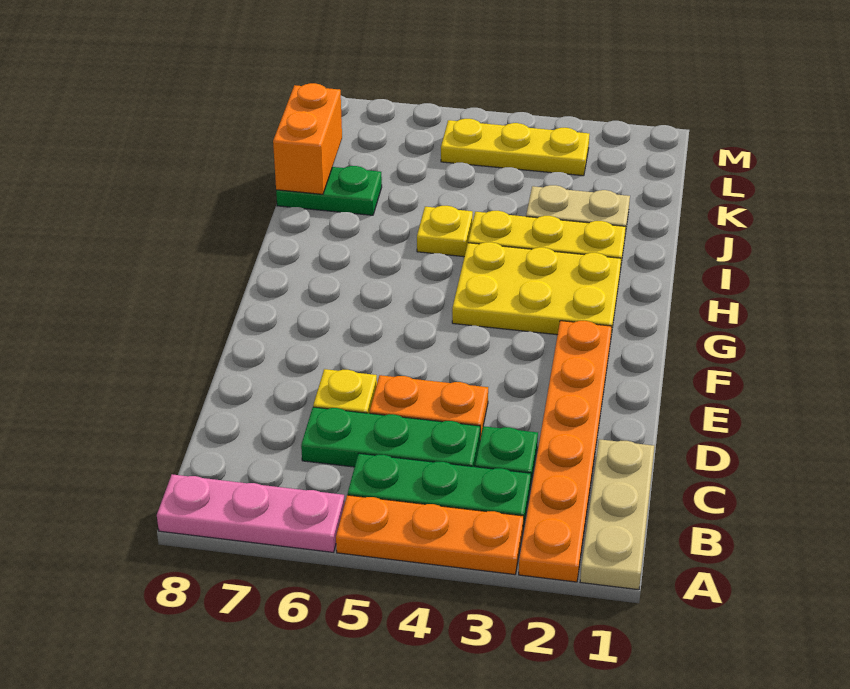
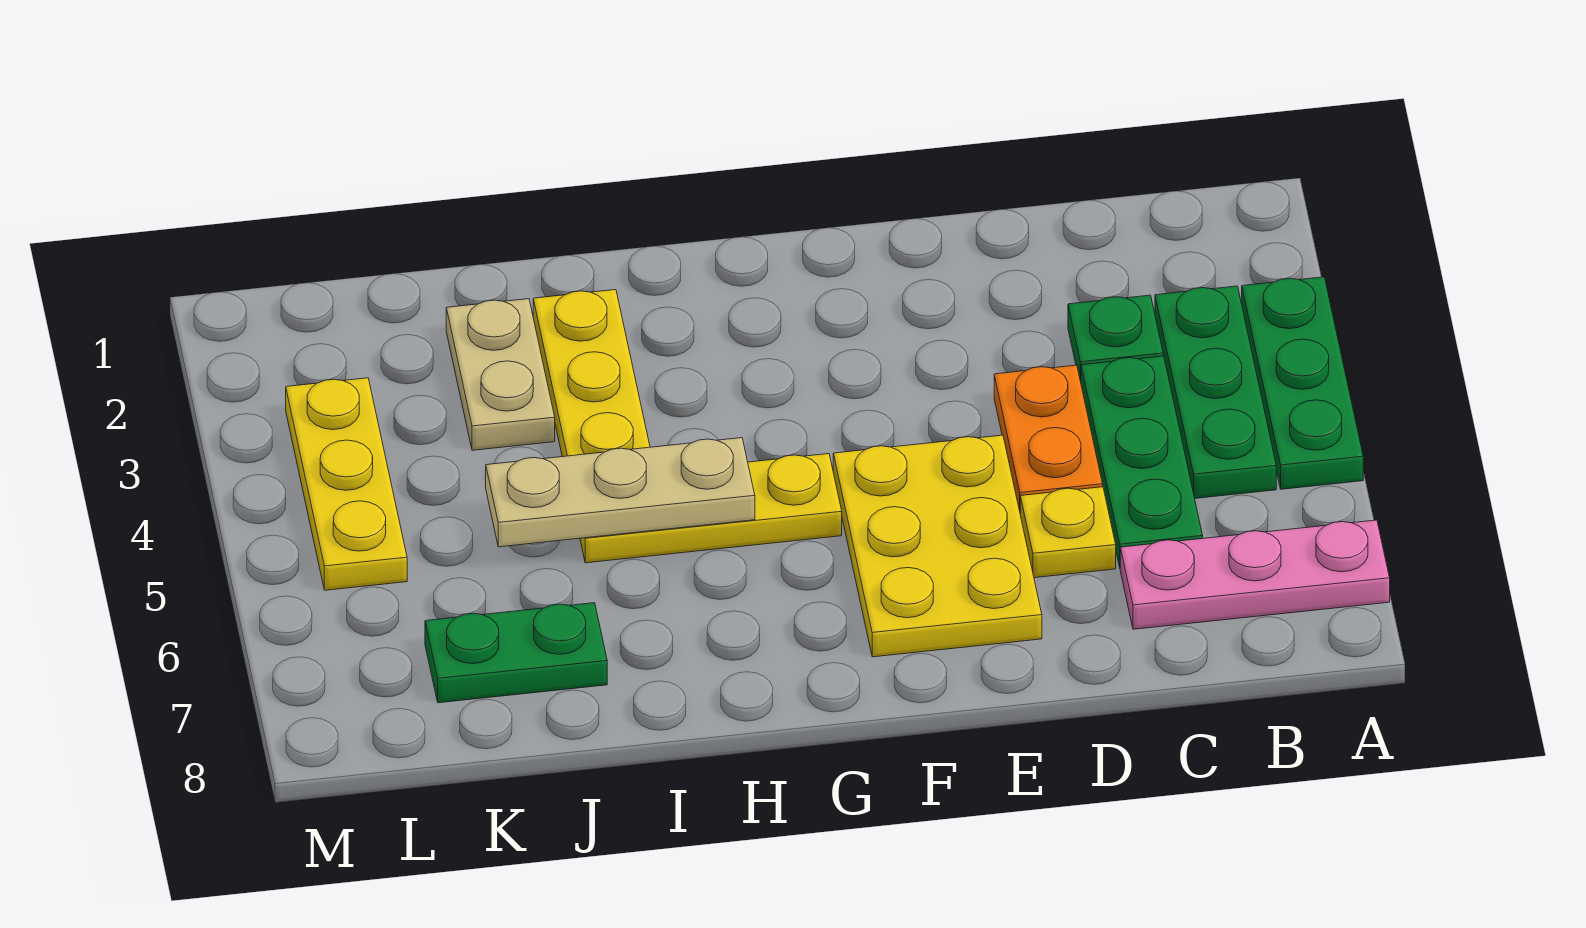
tan 1x3 plate [580,439,655,590] -> tan 1x3 plate moved to [486,438,755,547]
orange 1x6 plate [519,321,612,582] -> none
orange 1x3 plate [336,495,524,575] -> green 1x3 plate [1242,277,1363,489]
pink 1x3 plate [157,474,345,552] -> pink 1x3 plate turned to [1120,520,1390,629]
yellow 2x3 plate [452,242,621,335] -> yellow 2x3 plate moved to [833,435,1042,657]
yellow 1x1 plate [417,206,473,257] -> yellow 1x3 plate [580,454,842,563]
green 1x2 plate [276,166,382,215] -> green 1x2 plate turned to [425,603,607,703]
orange 1x2 brick [273,83,342,194] -> none

